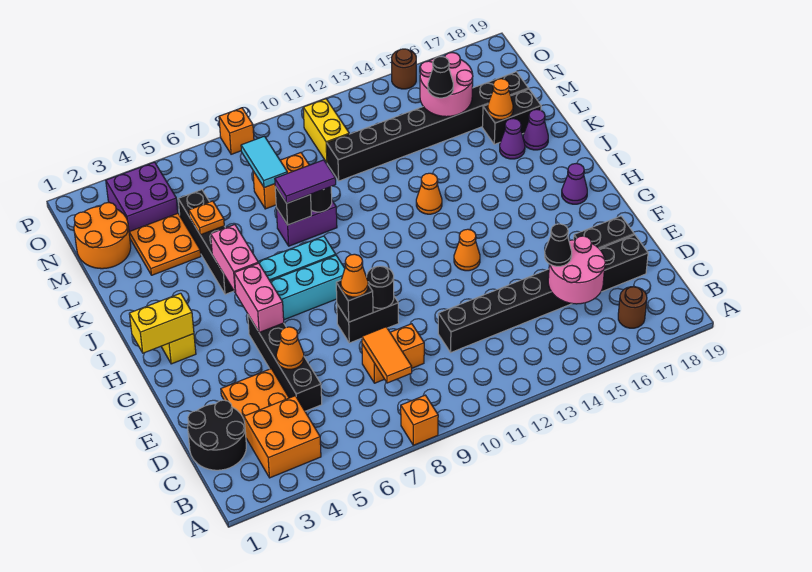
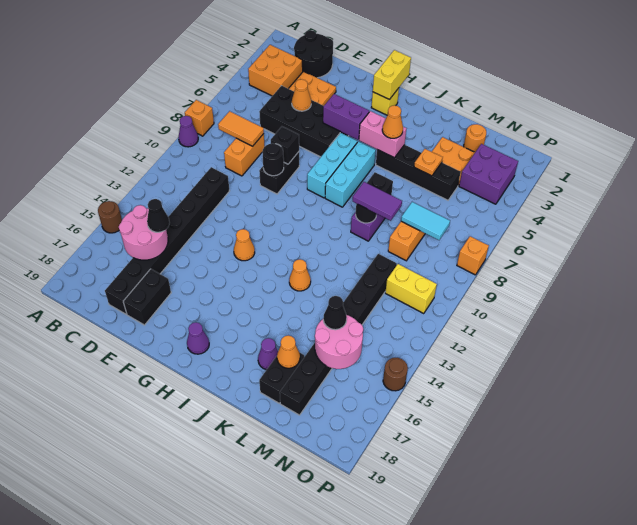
brown 1x1 round brick [618,287,647,328] -> brown 1x1 round brick moved to [98,201,122,233]
black 1x4 brick [248,315,322,411] -> black 2x4 brick [259,86,348,157]
orange 1x1 cone [341,254,368,297] -> orange 1x1 cone moved to [382,105,403,138]
pink 1x2 brick [234,263,284,333] -> purple 1x2 brick [323,94,369,140]
purple 1x2 tile [275,160,336,203] -> purple 1x2 tile turned to [353,182,402,221]
purple 1x1 cone [523,110,548,150] -> purple 1x1 cone moved to [178,116,198,147]
orange 2x2 round brick [74,203,131,269] -> orange 1x1 round brick [464,124,486,152]

